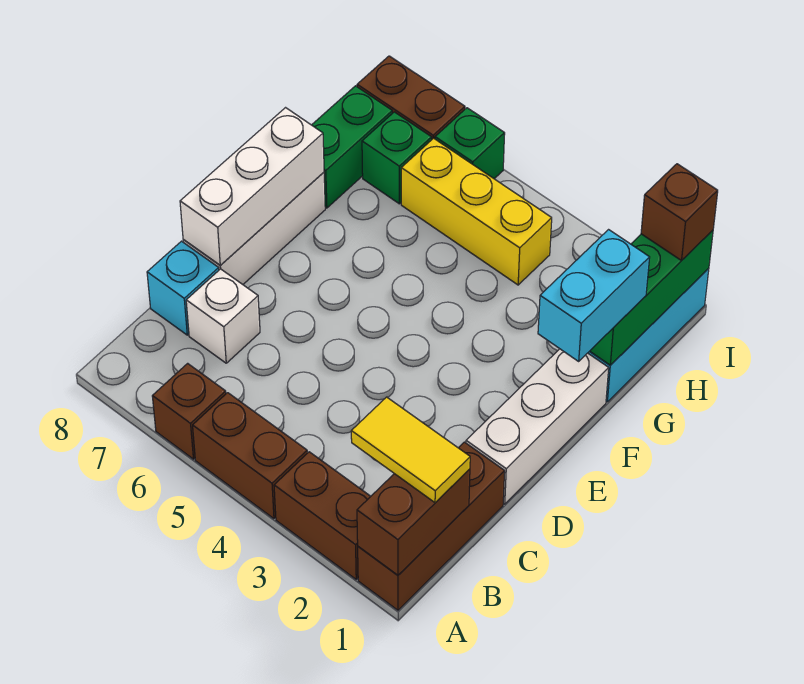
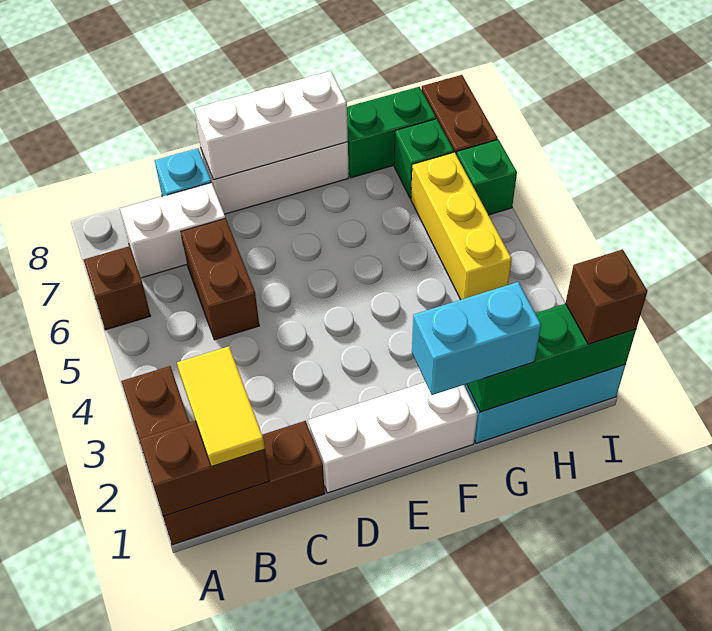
brown 1x2 brick [193,393,307,519] -> brown 1x2 brick moved to [181,218,259,340]
white 1x1 brick [186,269,260,363] -> white 1x2 brick [120,183,225,278]

